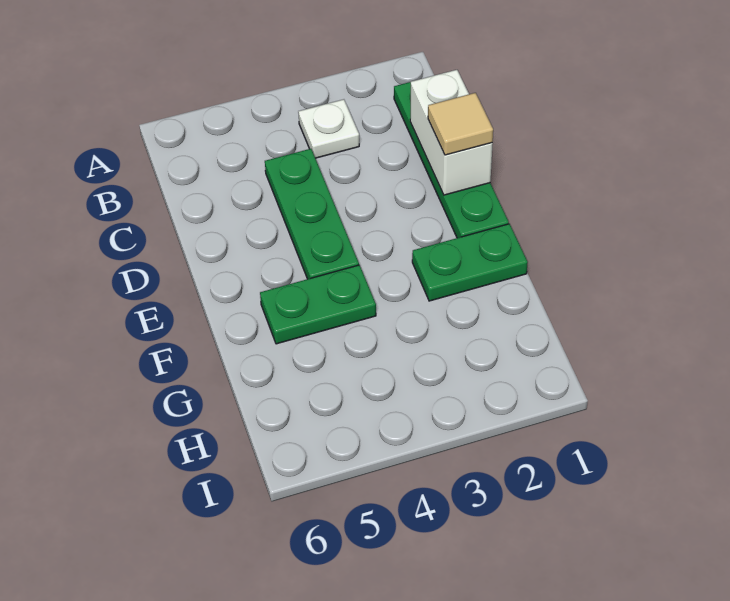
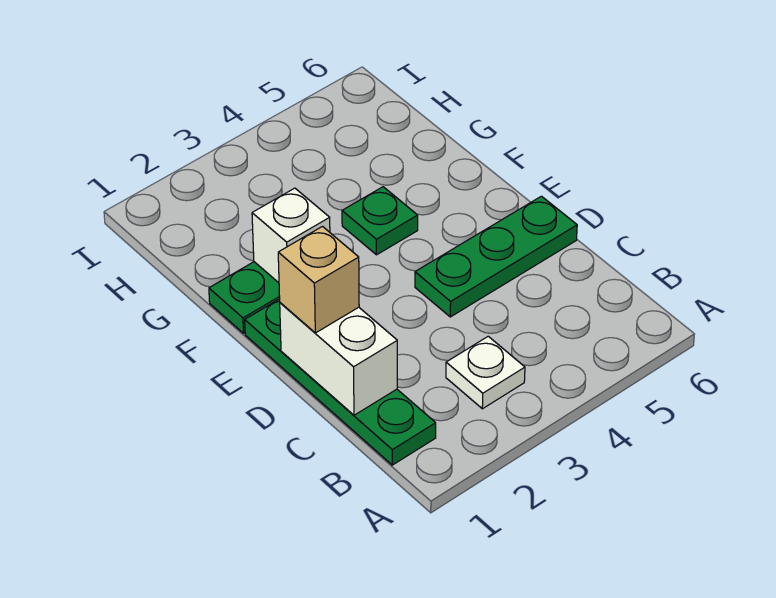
green 1x3 plate [265,149,359,279] -> green 1x3 plate turned to [415,196,577,317]
tan 1x1 tile [428,93,493,155] -> tan 1x1 brick [278,226,359,333]
none -> white 1x1 brick [252,188,330,283]
green 1x2 plate [260,265,376,344] -> green 1x1 plate [342,187,418,255]

